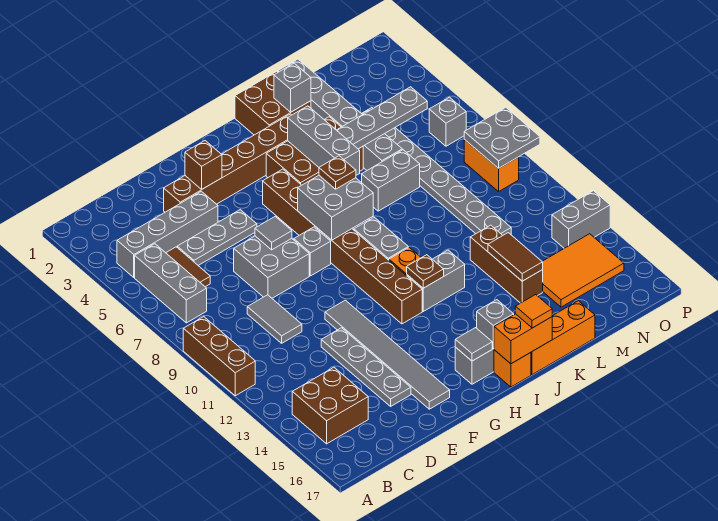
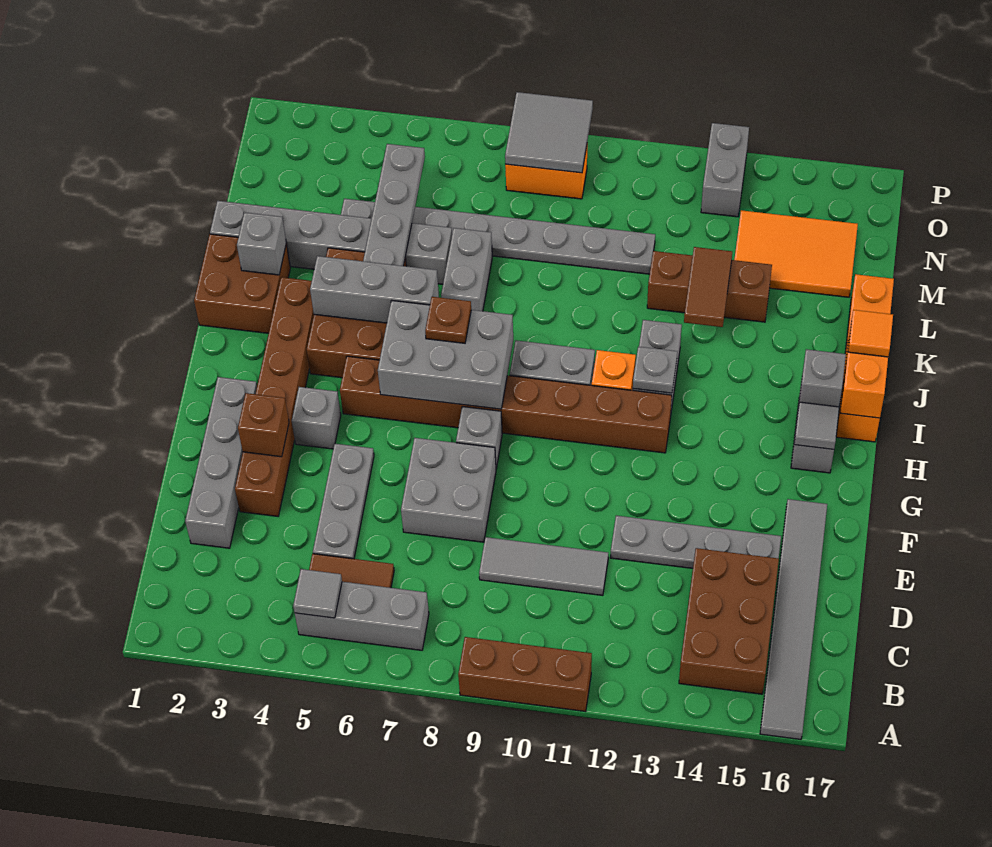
grey 1x4 brick [117,191,218,277] -> grey 1x4 brick moved to [185,377,257,548]
brown 2x2 brick [292,367,368,444] -> brown 2x3 brick [679,548,779,694]
grey 1x2 tile [247,295,302,343] -> grey 1x3 tile [479,537,608,595]
grey 1x1 tile [255,217,292,250] -> grey 1x1 tile moved to [293,569,342,618]
grey 1x6 tile [325,300,450,409] -> grey 1x6 tile turned to [760,499,827,739]
grey 2x2 brick [298,176,373,240] -> grey 2x3 brick [378,301,513,409]
brown 1x1 plate [407,255,444,288] -> grey 1x1 plate [633,347,677,393]
brown 1x2 tile [488,233,543,281] -> brown 1x2 tile turned to [684,247,732,327]
orange 2x3 tile [542,234,624,307] -> orange 2x3 tile turned to [734,210,858,297]
grey 1x1 brick [429,97,466,146] -> grey 1x1 brick moved to [292,387,341,449]
grey 2x2 plate [464,107,540,168] -> grey 2x2 tile [505,92,593,173]

